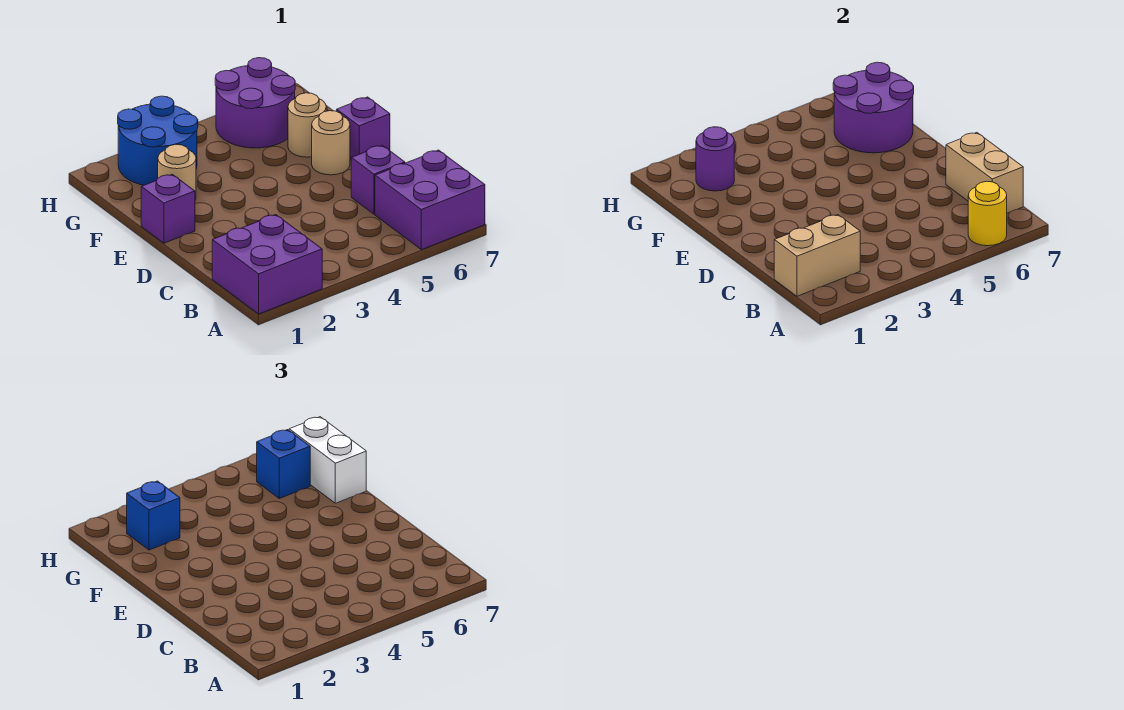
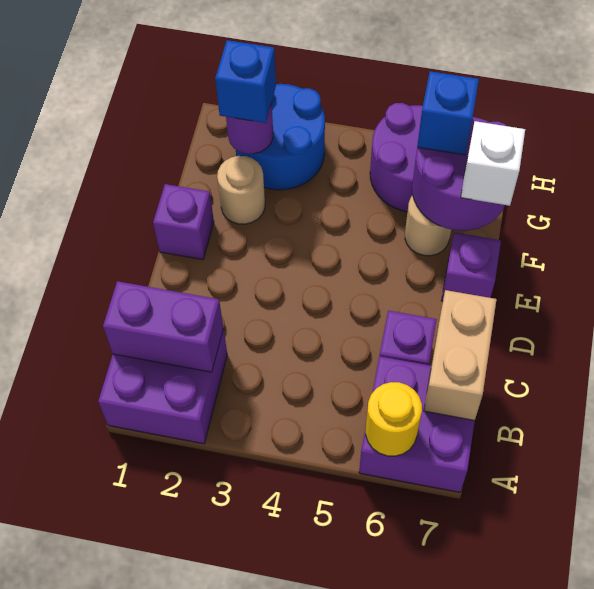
tan 1x2 brick [774,215,860,296] -> purple 1x2 brick [103,281,223,372]
tan 1x1 round brick [312,111,350,175] -> none
white 1x2 brick [289,417,366,503] -> white 1x1 brick [461,121,525,206]

